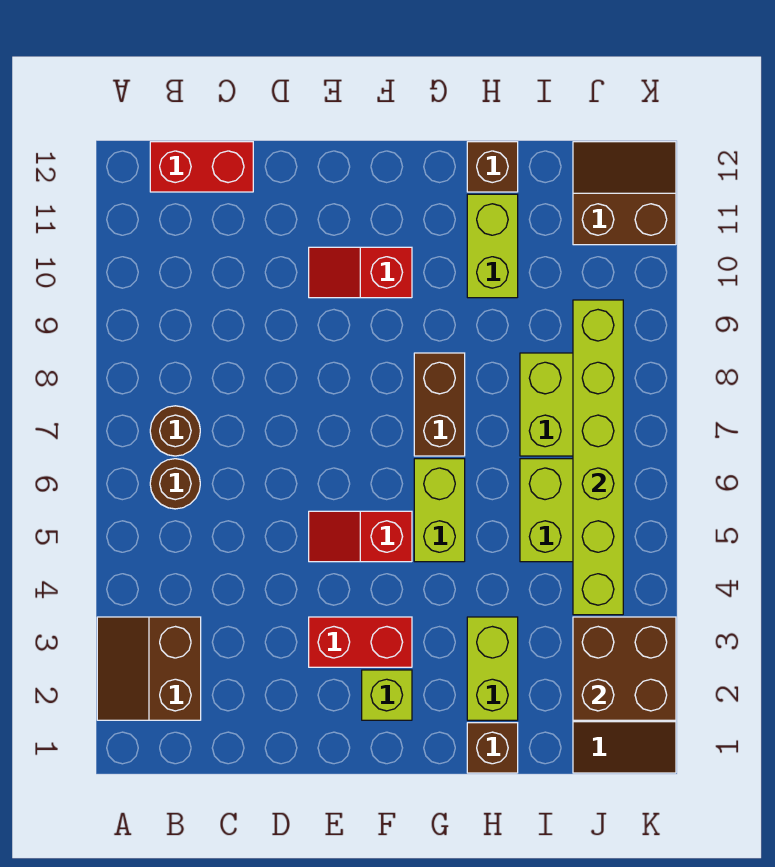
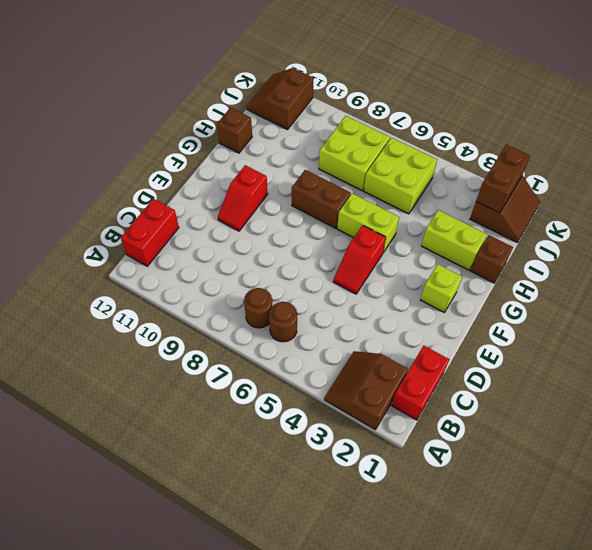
brown 2x2 slope [97,617,201,720] -> brown 2x2 slope turned to [324,351,408,430]
red 1x2 brick [309,617,412,667] -> red 1x2 brick moved to [392,346,449,420]
lime 1x2 brick [467,194,518,298] -> none
brown 2x2 brick [573,617,676,720] -> brown 1x2 brick [476,145,530,213]
lime 1x6 brick [573,300,623,615] -> none

